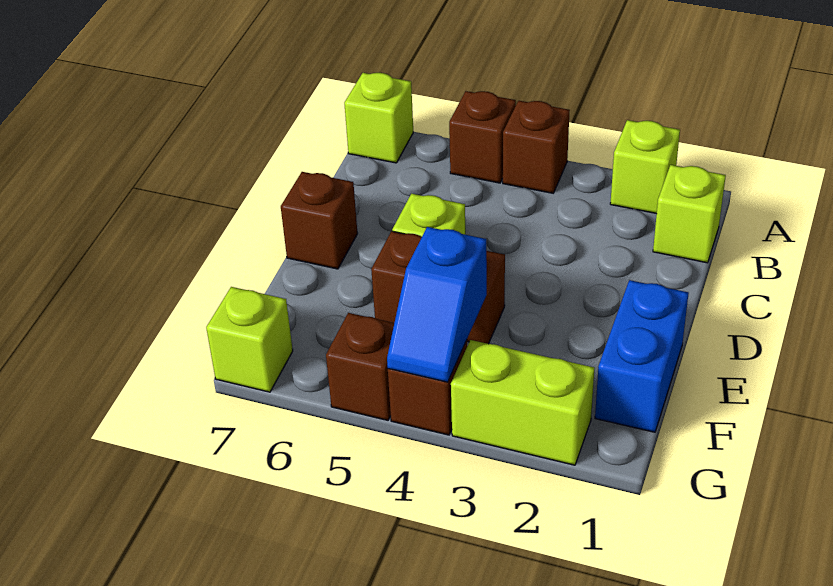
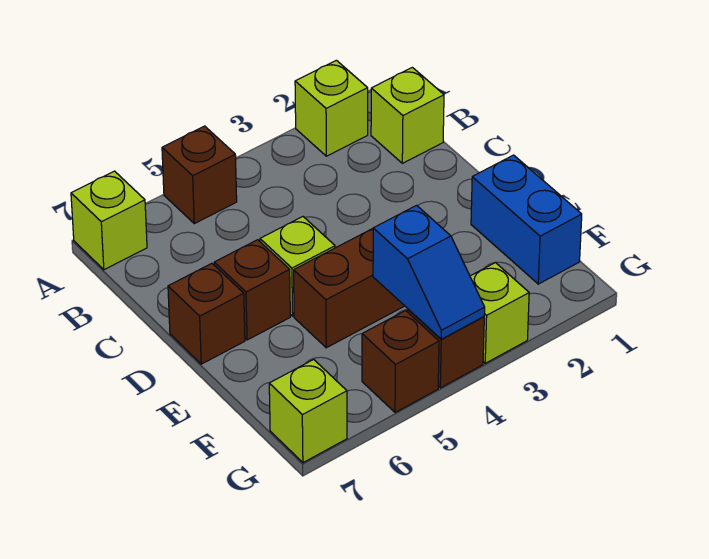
brown 1x1 brick [503,101,570,193] -> brown 1x1 brick moved to [214,240,290,340]
lime 1x2 brick [451,340,594,465] -> lime 1x1 brick [470,263,529,363]

